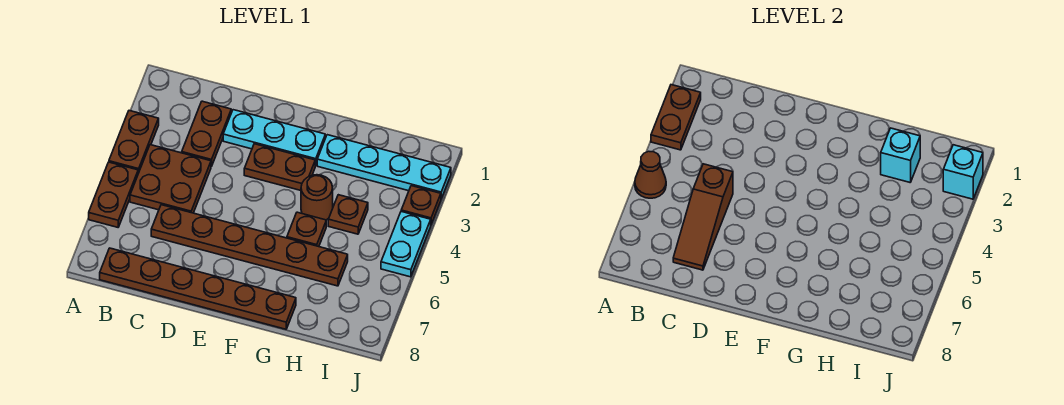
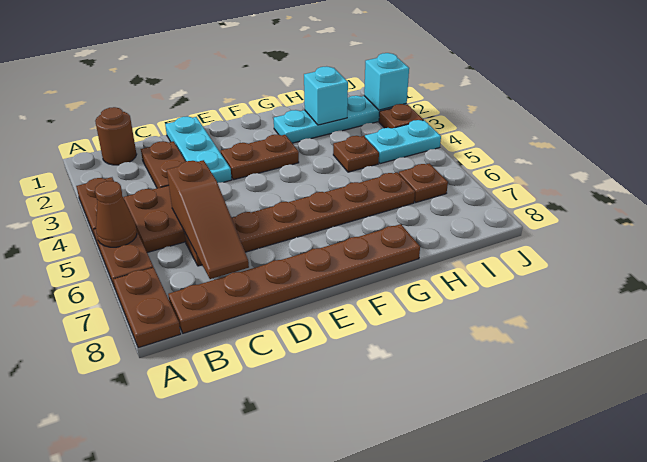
brown 1x2 plate [651,85,701,150] -> brown 1x2 plate moved to [113,267,181,348]
cyan 1x3 plate [223,110,325,166] -> cyan 1x3 plate turned to [165,116,232,183]
brown 1x1 round brick [301,175,333,220] -> brown 1x1 round brick moved to [95,107,137,165]
brown 1x1 plate [287,212,326,247] -> brown 1x1 plate moved to [399,163,448,202]
cyan 1x2 plate [381,212,431,277] -> cyan 1x2 plate turned to [365,120,441,164]

